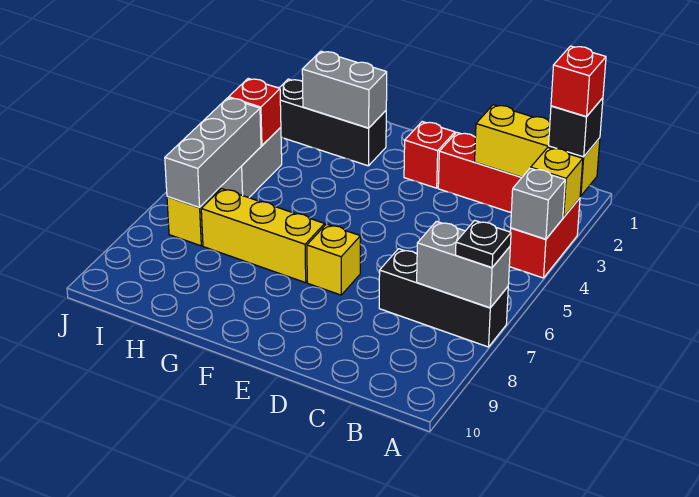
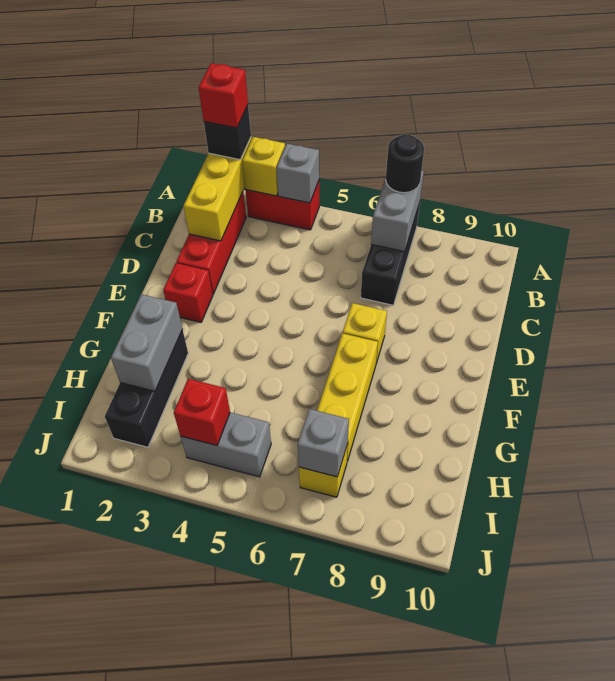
black 1x1 plate [456,220,511,267] -> black 1x1 round brick [386,135,424,193]
grey 1x3 brick [165,98,261,208] -> grey 1x1 brick [297,409,349,477]

